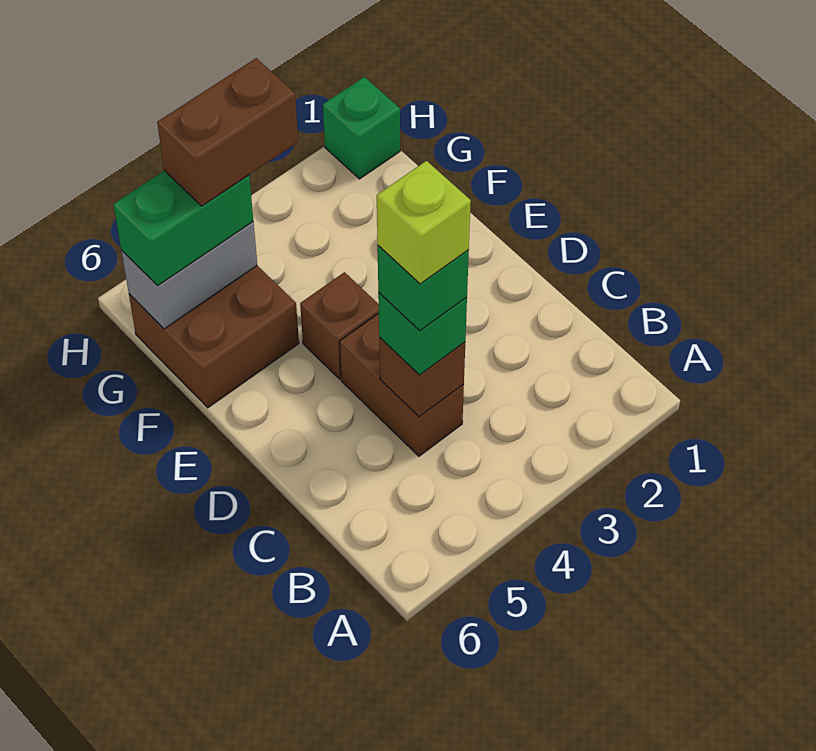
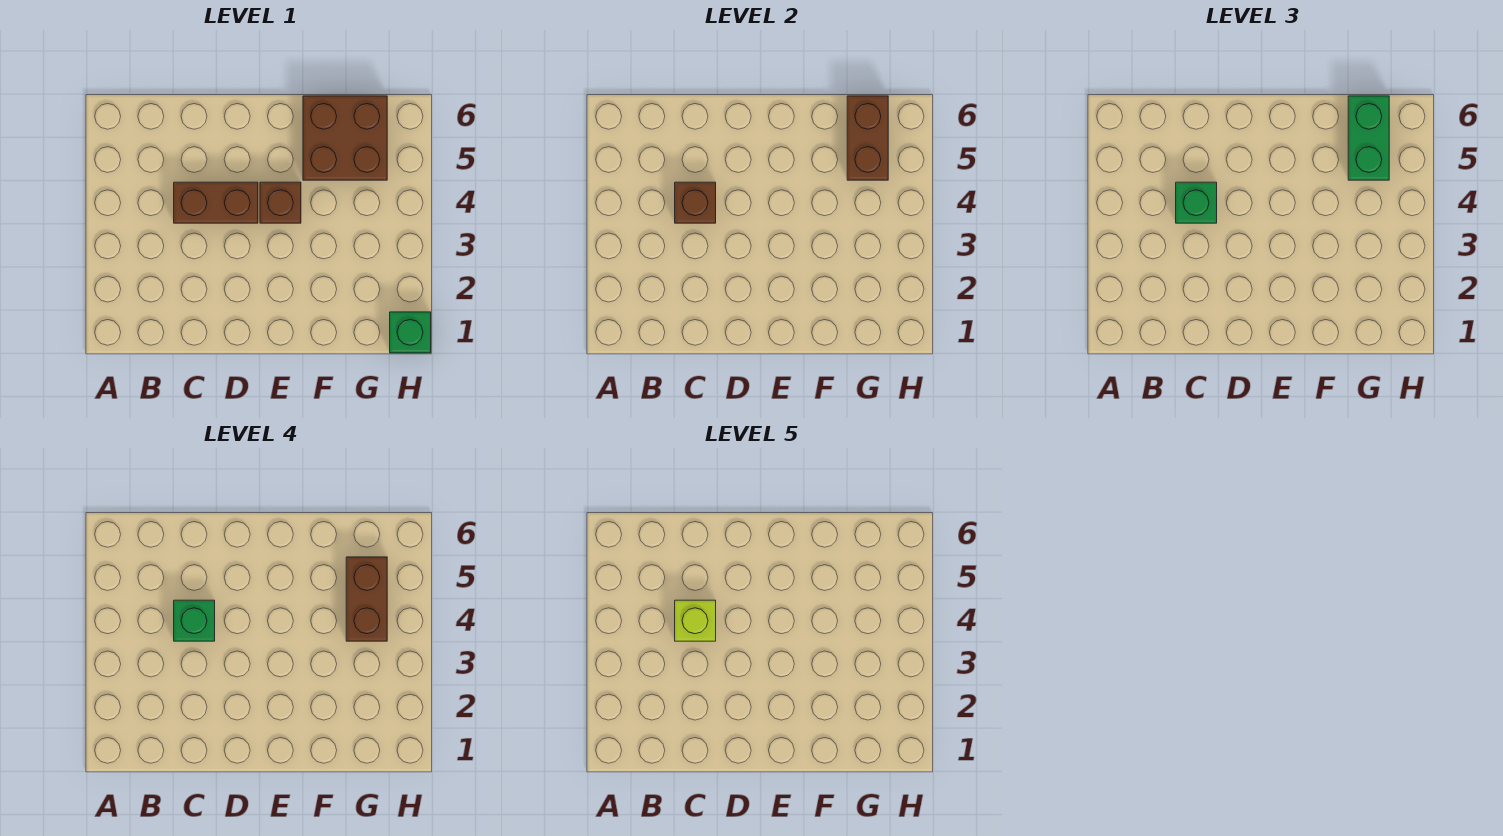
grey 1x2 brick [121,222,257,329] -> brown 1x2 brick [847,96,888,180]

